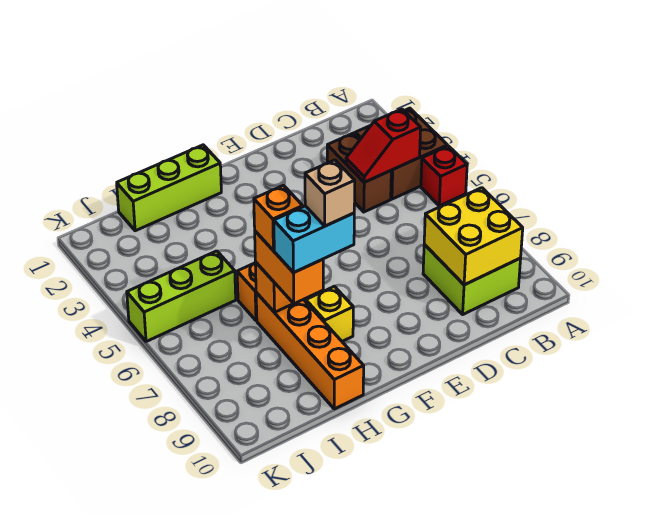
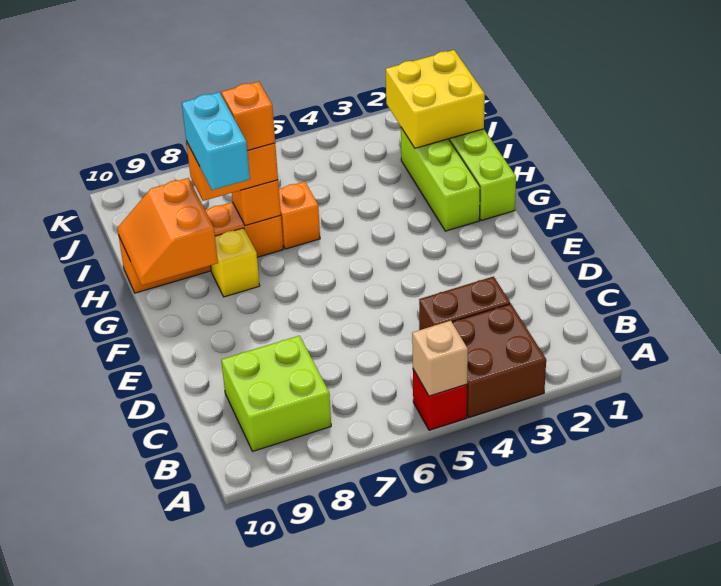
red 1x2 slope [346,109,421,182] -> none
yellow 2x2 brick [424,188,523,285] -> yellow 2x2 brick moved to [386,50,485,148]
tan 1x1 brick [305,160,355,226] -> tan 1x1 brick moved to [412,321,468,396]
none -> orange 2x2 slope [117,178,218,285]
lime 1x3 brick [127,251,236,342] -> lime 1x3 brick moved to [401,128,480,231]

